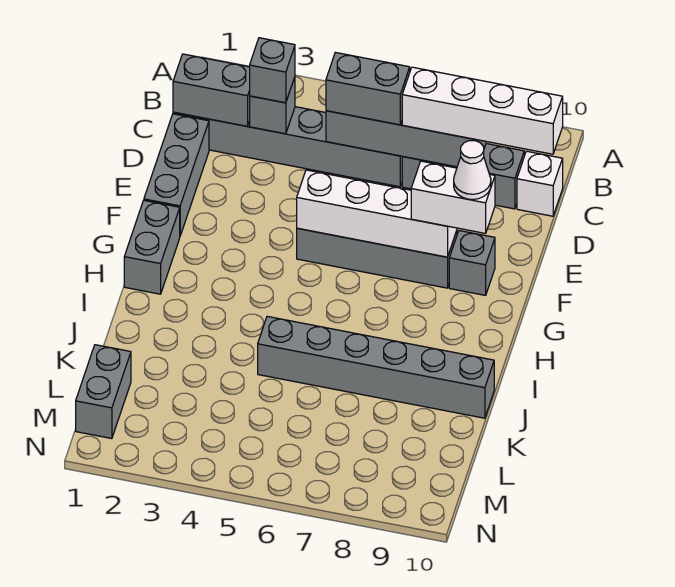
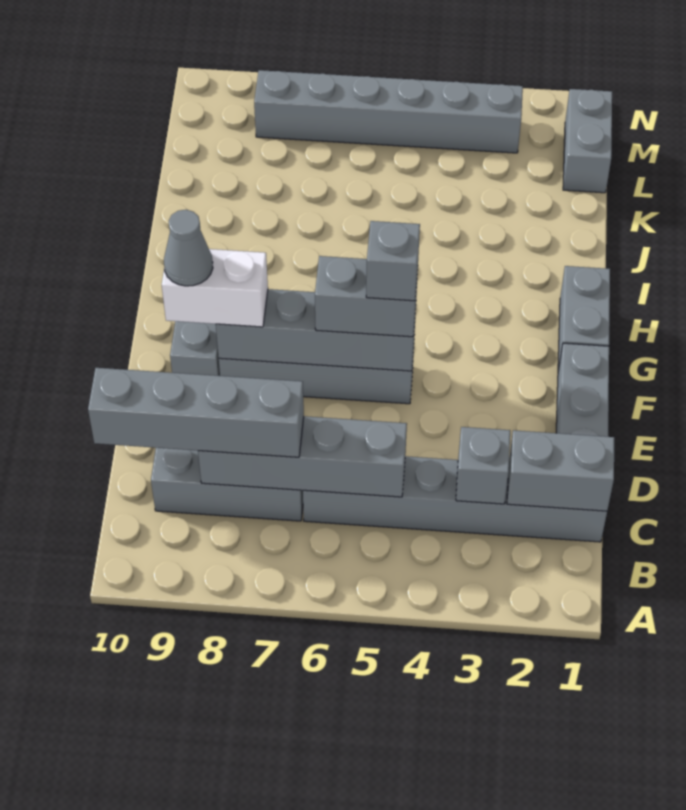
grey 1x1 brick [250,38,295,103] -> grey 1x1 brick moved to [366,221,420,301]
grey 1x2 brick [326,52,410,125] -> grey 1x2 brick moved to [315,256,418,337]
white 1x4 brick [402,67,563,154] -> grey 1x4 brick [88,368,304,457]
white 1x1 brick [517,151,563,216] -> none
white 1x4 brick [297,170,457,257] -> grey 1x4 brick [216,289,416,371]
white 1x1 cone [454,141,491,199] -> grey 1x1 cone [164,210,213,286]
grey 1x6 brick [258,316,494,418] -> grey 1x6 brick moved to [254,70,523,153]

